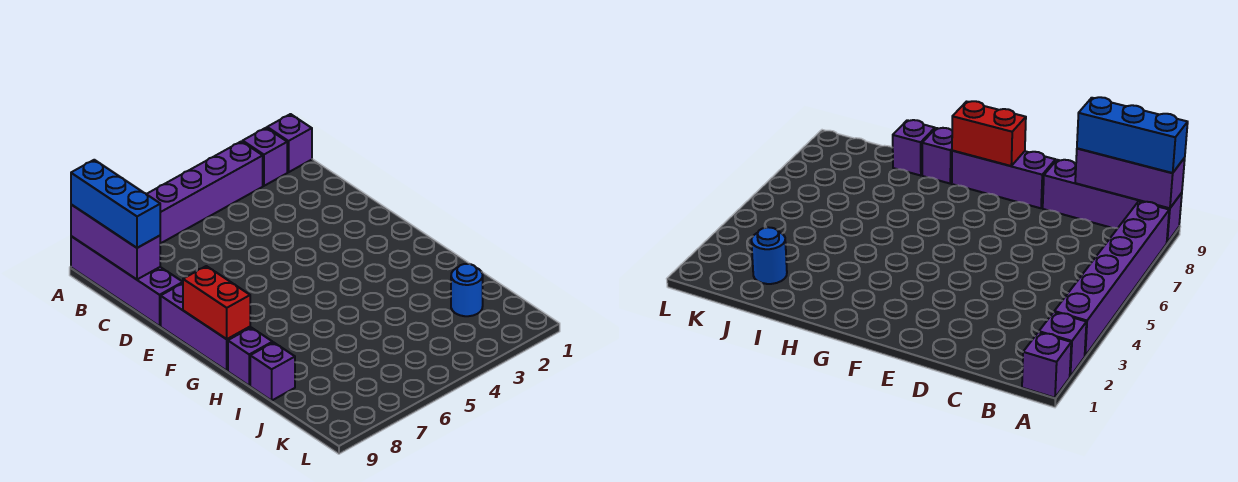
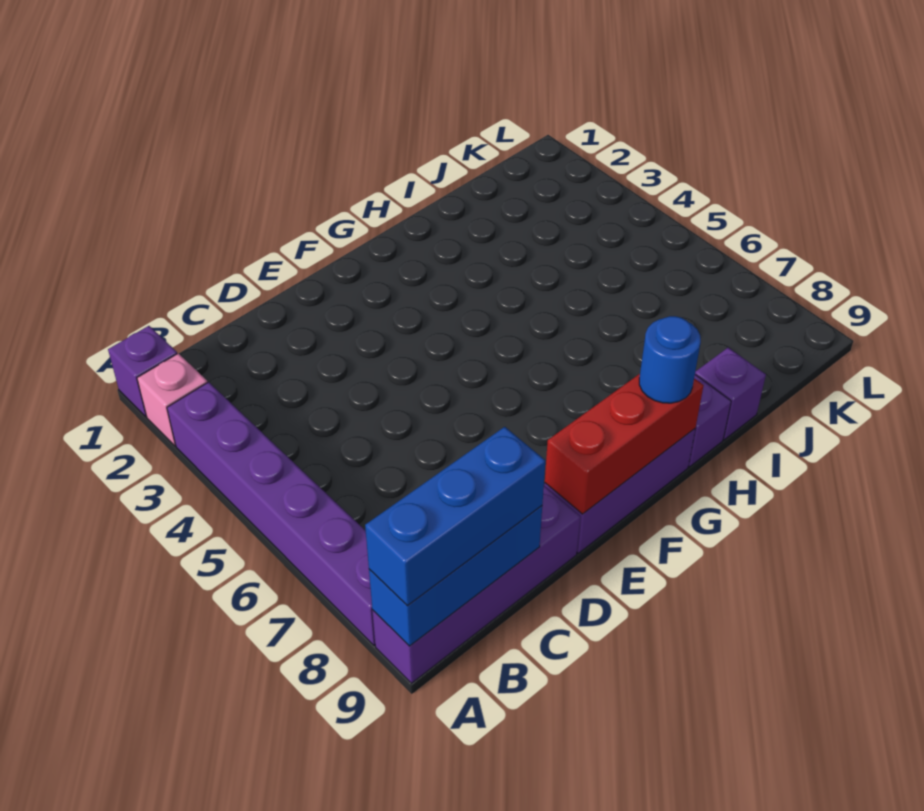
purple 1x1 brick [243,128,287,186] -> pink 1x1 brick [137,353,208,446]
purple 1x3 brick [71,205,160,279] -> blue 1x3 brick [369,506,542,646]
red 1x2 brick [183,266,250,339] -> red 1x3 brick [545,374,704,514]
blue 1x1 round brick [451,264,483,316] -> blue 1x1 round brick moved to [639,316,701,403]

